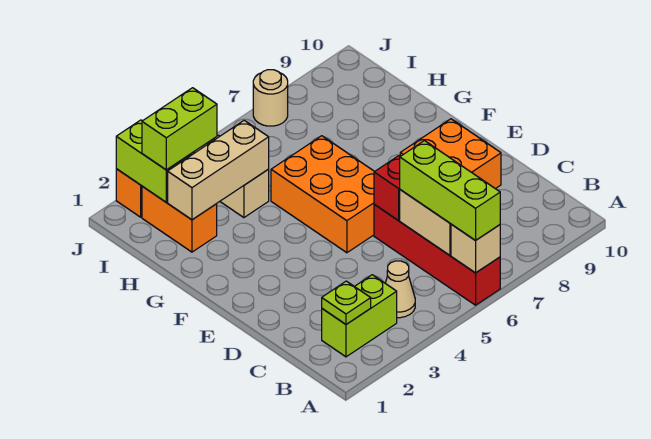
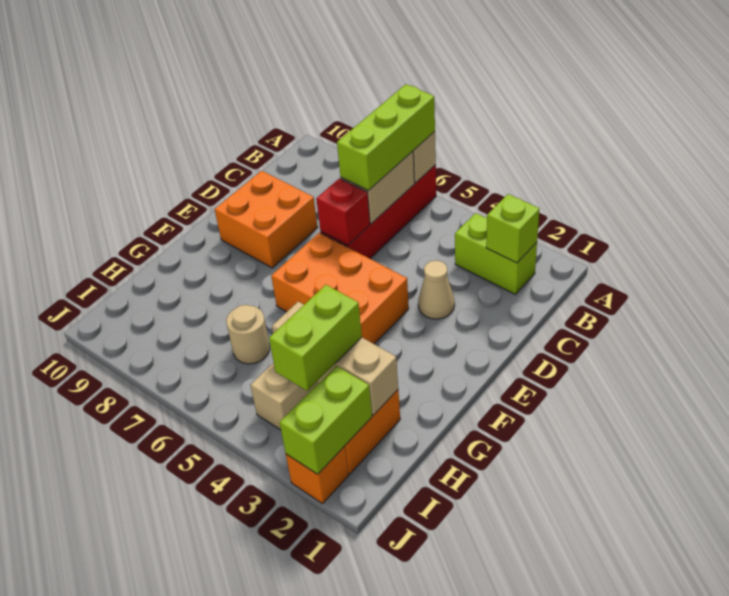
lime 1x1 plate [322,281,371,324] -> lime 1x1 brick [486,194,539,263]
tan 1x1 cone [385,261,415,318] -> tan 1x1 cone moved to [418,260,455,319]
orange 2x3 brick [271,136,375,253] -> orange 2x3 brick turned to [271,233,409,344]
lime 1x2 brick [142,88,217,170] -> lime 1x2 brick turned to [269,285,362,391]
tan 1x1 round brick [253,70,288,126] -> tan 1x1 round brick moved to [226,305,270,364]

